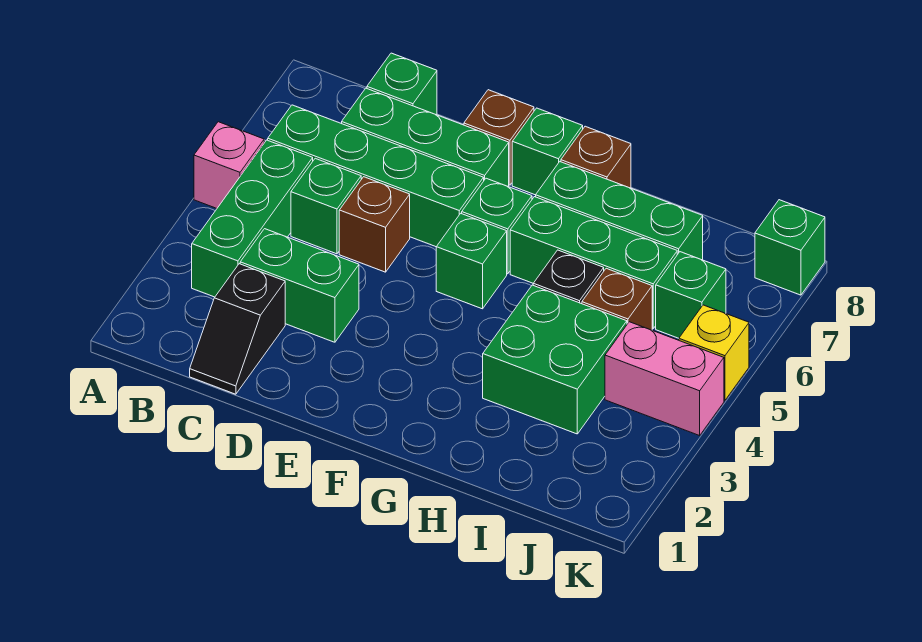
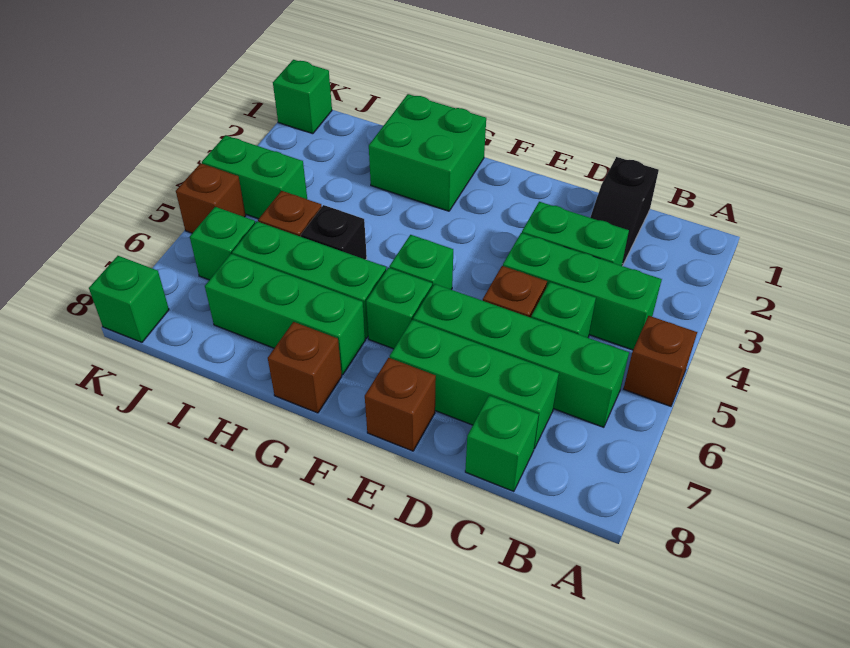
pink 1x1 brick [194,122,264,208] -> brown 1x1 brick [624,316,697,406]
green 1x3 brick [192,140,313,297] -> green 1x3 brick turned to [503,233,662,350]
black 1x2 slope [190,264,285,394] -> black 1x2 slope turned to [590,157,659,266]
green 1x1 brick [512,108,583,195] -> green 1x1 brick moved to [273,60,332,134]
green 2x2 brick [483,285,627,434] -> green 2x2 brick moved to [369,94,486,211]
pink 1x2 brick [605,322,724,436] -> green 1x2 brick [202,135,307,219]
yellow 1x1 brick [679,305,749,400] -> brown 1x1 brick [176,163,246,233]

